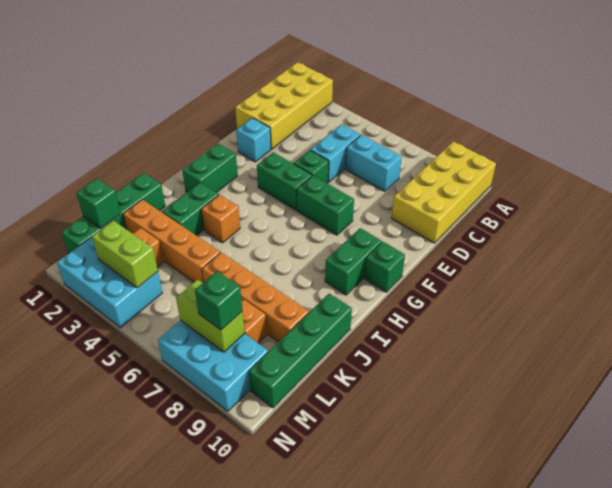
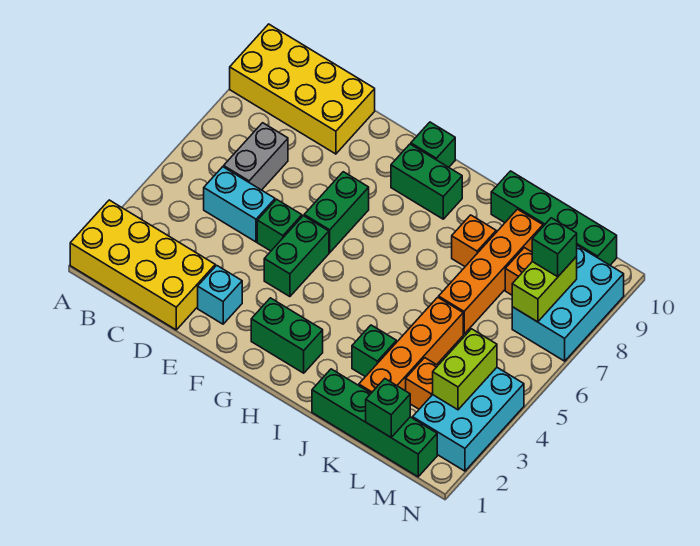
cyan 1x2 brick [346,135,402,191] -> grey 1x2 brick [224,123,288,190]
green 1x2 brick [162,182,219,236] -> green 1x1 brick [352,325,396,377]
orange 1x1 brick [201,195,240,243] -> orange 1x1 brick moved to [452,215,496,266]

